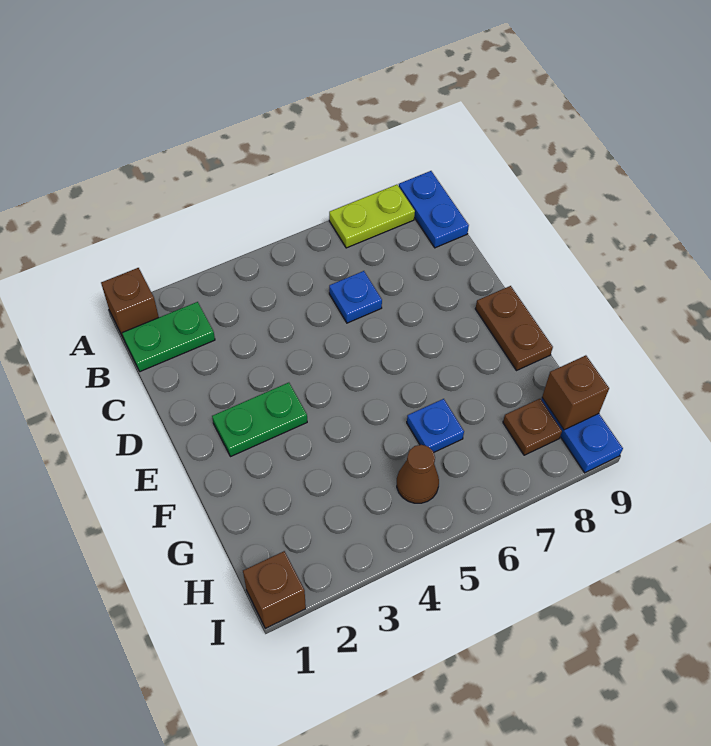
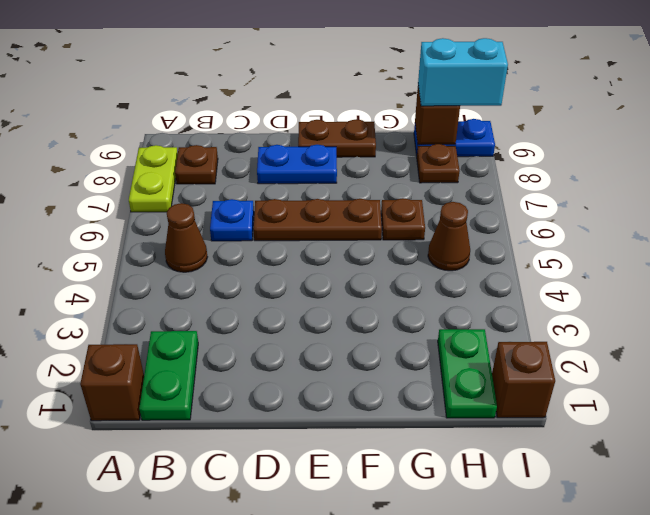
blue 1x2 plate [399,171,469,248] -> blue 1x2 plate moved to [257,145,337,184]
none -> brown 1x1 cone [165,203,207,272]
none -> brown 1x1 plate [175,145,218,184]
none -> brown 1x3 plate [253,199,382,241]
green 1x2 plate [212,383,307,457] -> green 1x2 plate moved to [438,329,497,418]
blue 1x1 plate [407,399,464,452] -> brown 1x1 plate [381,198,425,240]
none -> cyan 1x2 brick [418,38,508,106]

